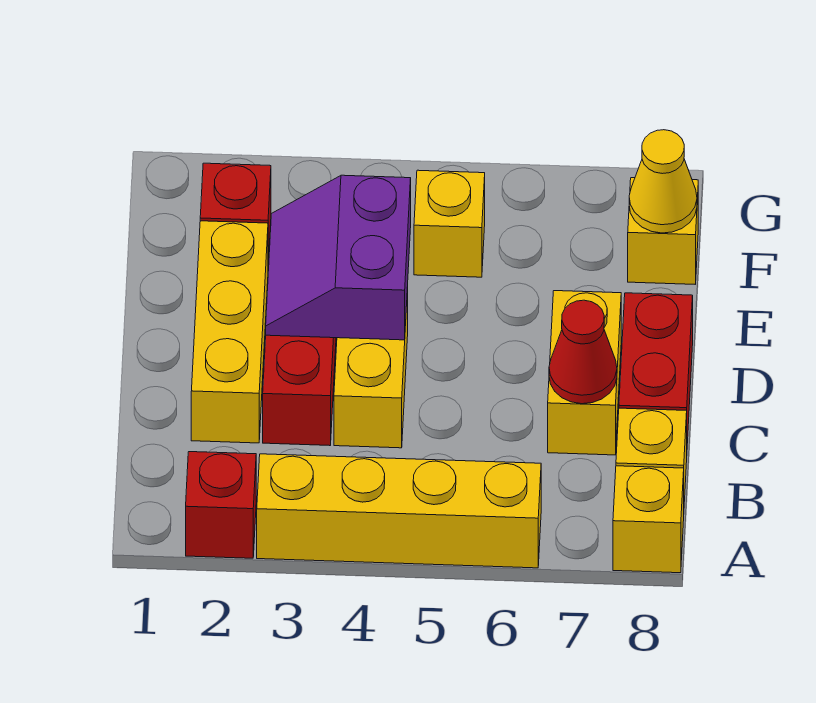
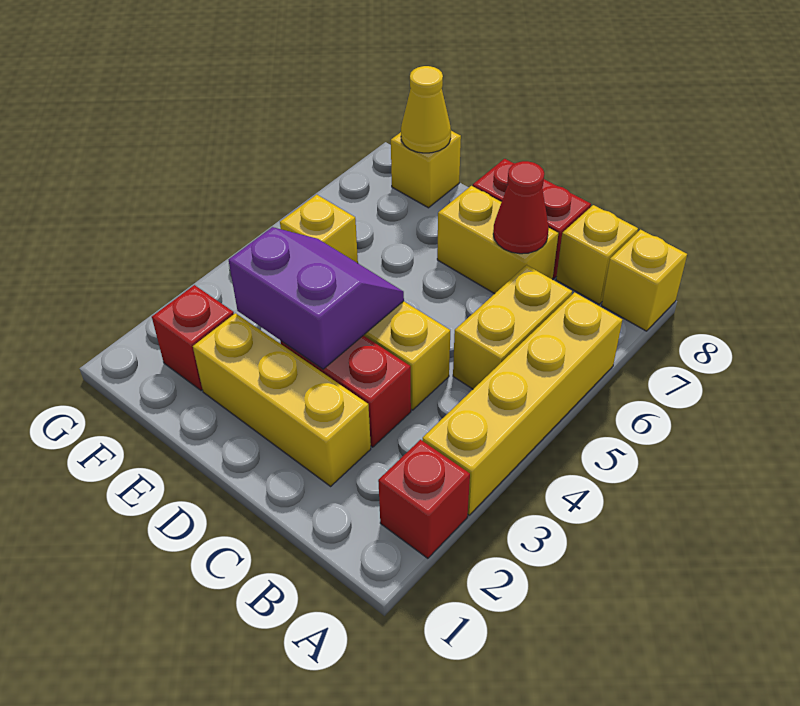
none -> yellow 1x2 brick [453,265,572,389]
purple 2x2 slope [266,175,411,340] -> purple 2x2 slope turned to [229,227,404,369]

